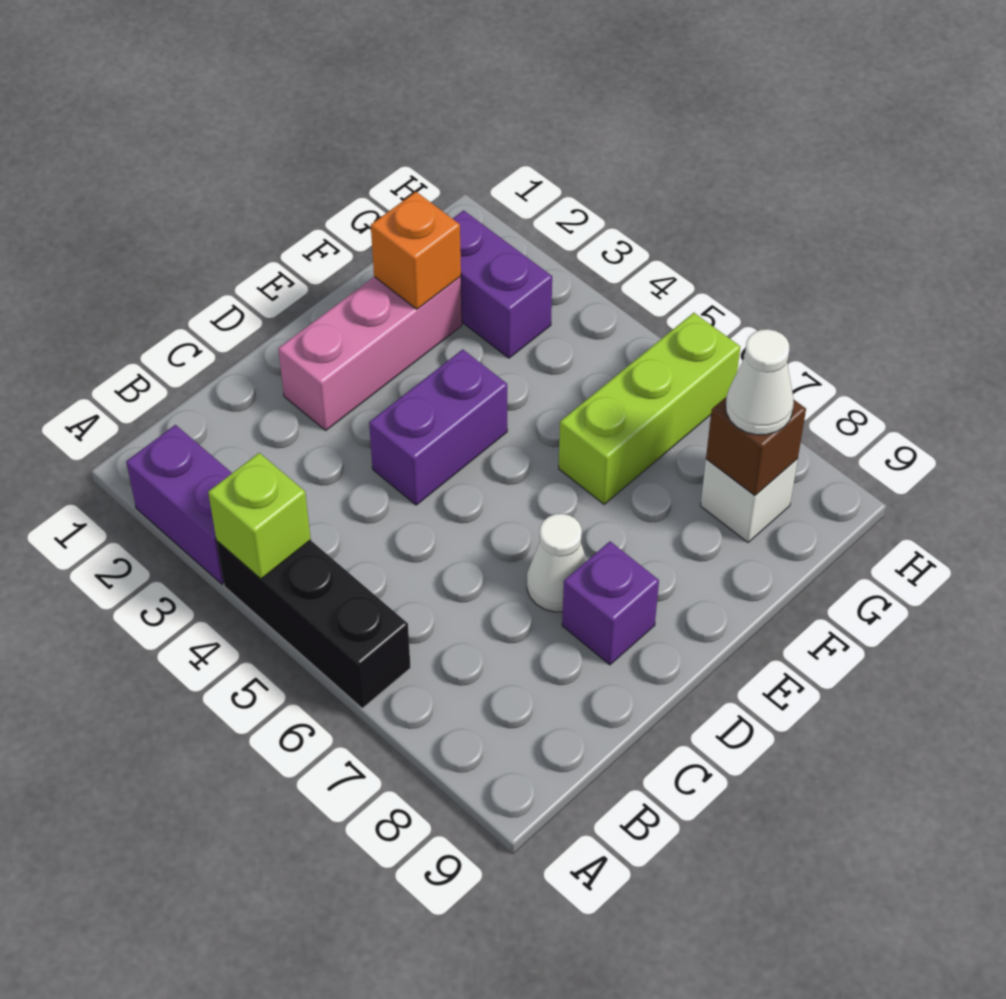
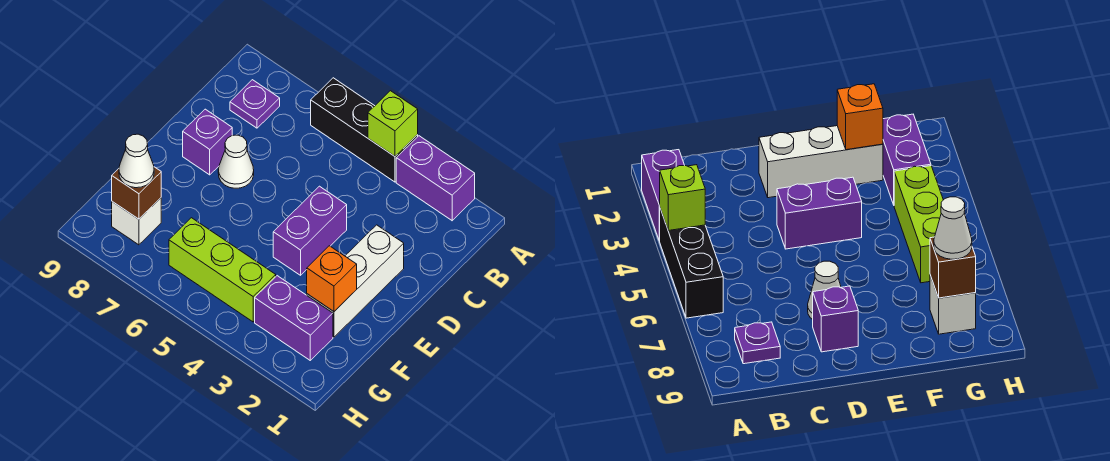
none -> purple 1x1 plate [230,80,280,128]
pink 1x3 brick [278,276,462,430] -> white 1x3 brick [307,225,404,337]
lime 1x3 brick [559,313,740,504] -> lime 1x3 brick turned to [169,218,276,322]

